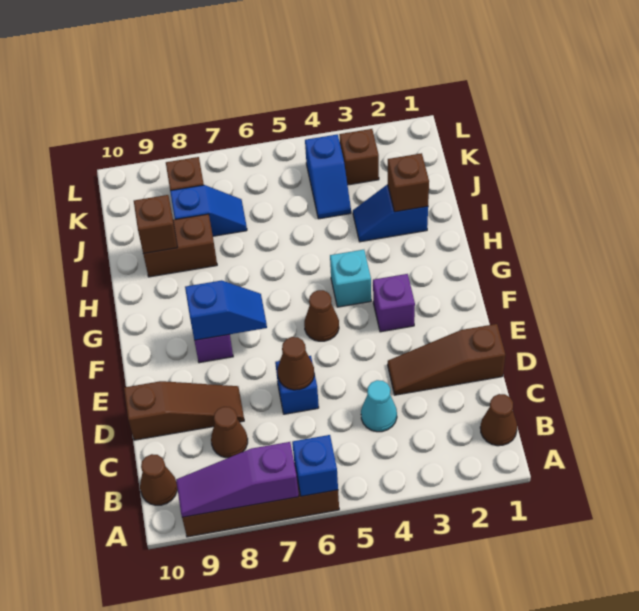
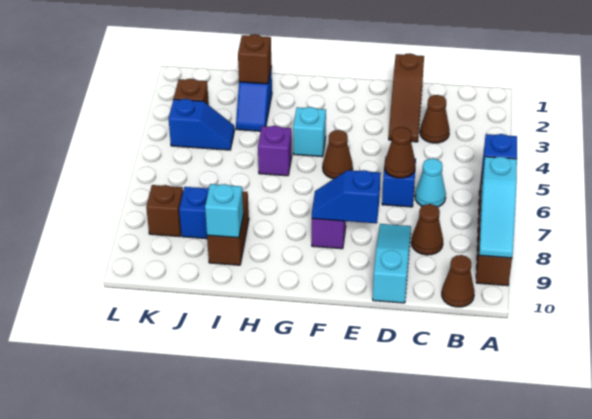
purple 1x3 slope [176,442,299,517] -> cyan 1x3 slope [479,157,517,258]
brown 1x1 cone [480,394,517,446] -> brown 1x1 cone moved to [420,95,450,143]
cyan 1x1 cone [361,380,397,432] -> cyan 1x1 cone moved to [415,158,446,207]
brown 1x3 slope [124,381,244,440] -> cyan 1x3 slope [373,224,411,303]
purple 1x1 brick [373,274,415,332] -> purple 1x1 brick moved to [258,126,292,176]
blue 1x2 slope [185,280,267,340] -> blue 1x2 slope turned to [312,170,381,223]
brown 1x1 brick [134,195,178,254] -> cyan 1x1 brick [205,184,243,238]

